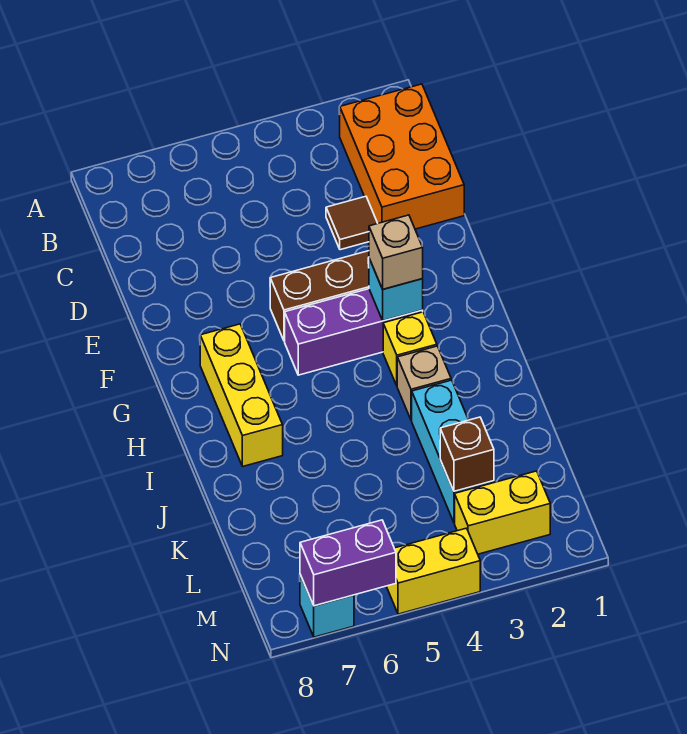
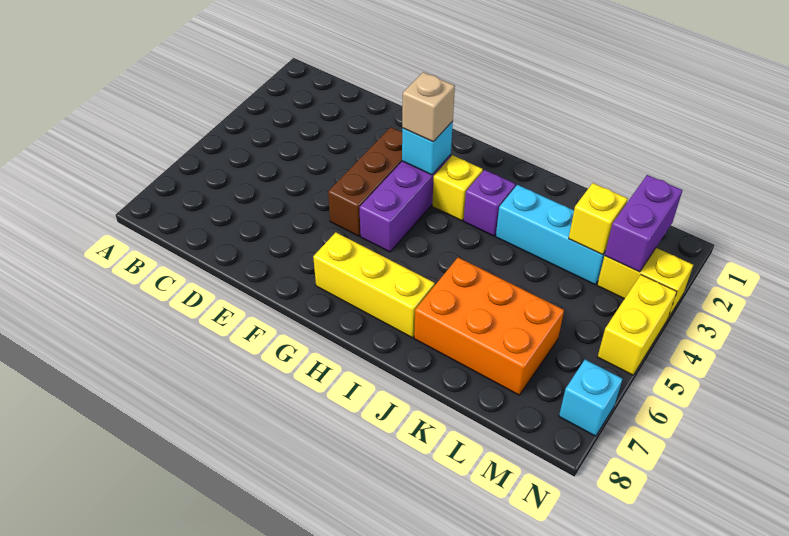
orange 2x3 brick [339,84,464,229] -> orange 2x3 brick moved to [414,258,564,395]
brown 1x1 tile [326,196,378,250] -> none
tan 1x1 brick [397,346,451,420] -> purple 1x1 brick [464,170,516,236]
brown 1x1 brick [440,417,494,491] -> yellow 1x1 brick [569,183,628,255]
yellow 1x2 brick [455,471,550,554] -> yellow 1x2 brick turned to [597,248,693,318]
purple 1x2 brick [300,520,396,606] -> purple 1x2 brick moved to [605,175,682,272]

